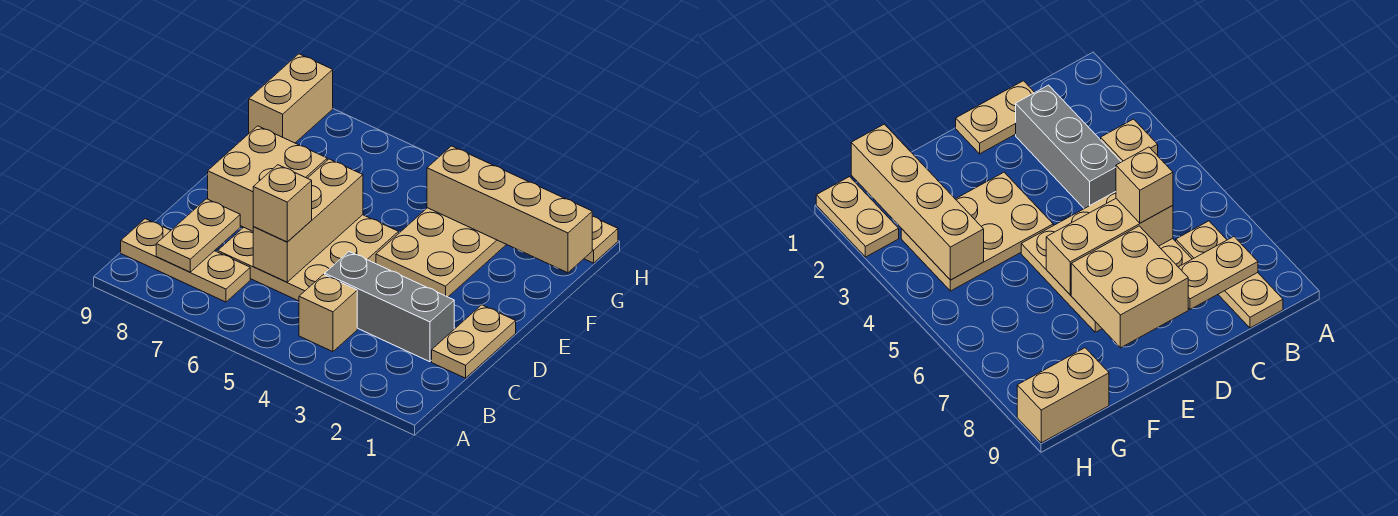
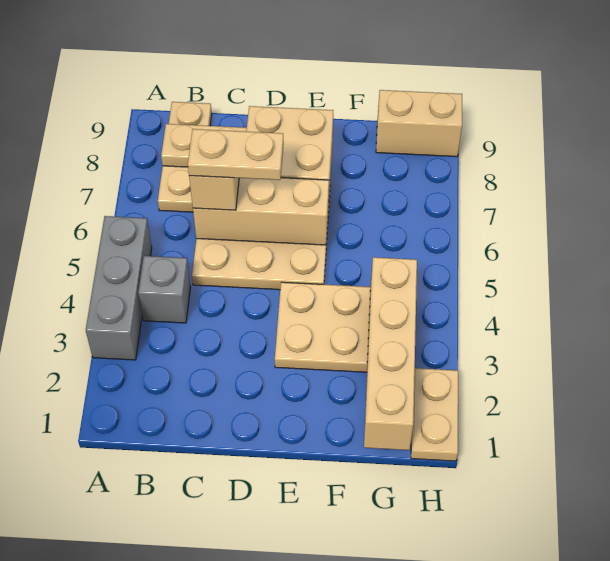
tan 1x1 brick [299,275,357,352] -> grey 1x1 brick [138,256,191,323]
tan 1x2 plate [432,305,516,378] -> tan 1x2 plate moved to [188,129,284,180]
grey 1x3 brick [325,252,454,362] -> grey 1x3 brick moved to [86,216,152,360]

